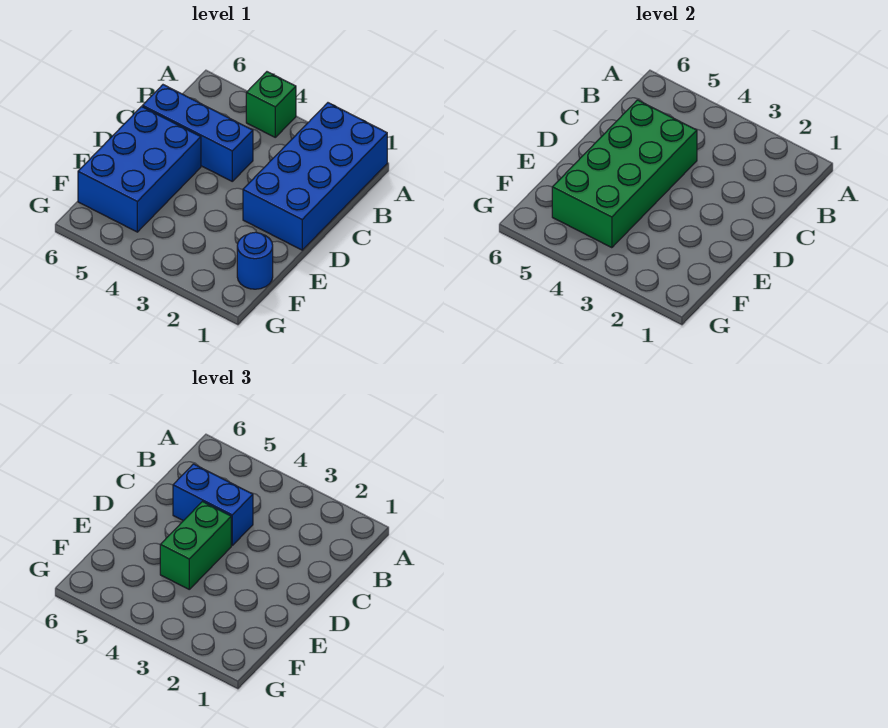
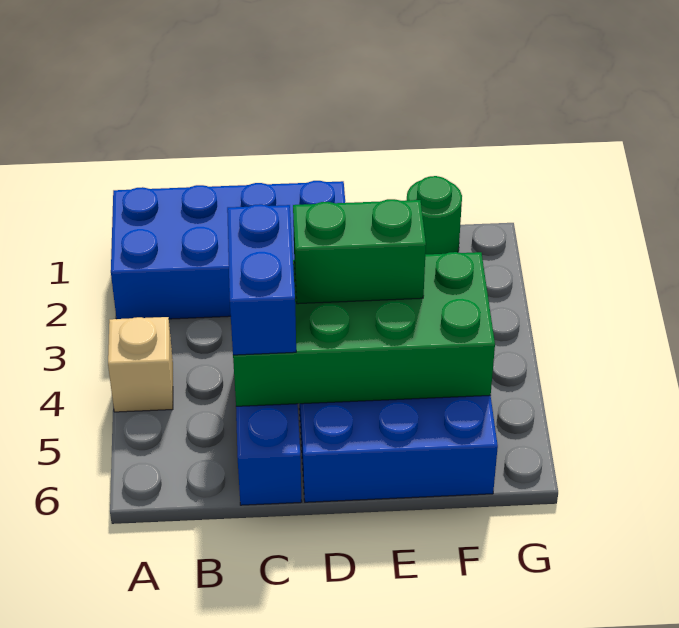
green 1x1 brick [246,72,296,137] -> tan 1x1 brick [108,317,173,412]
blue 1x1 round brick [237,232,273,289] -> green 1x1 round brick [407,176,462,254]

